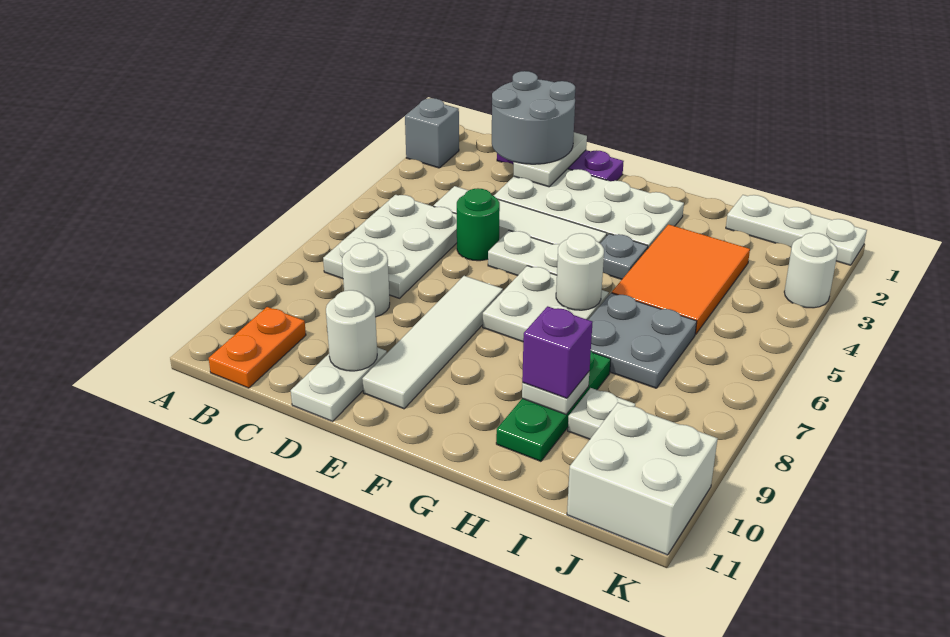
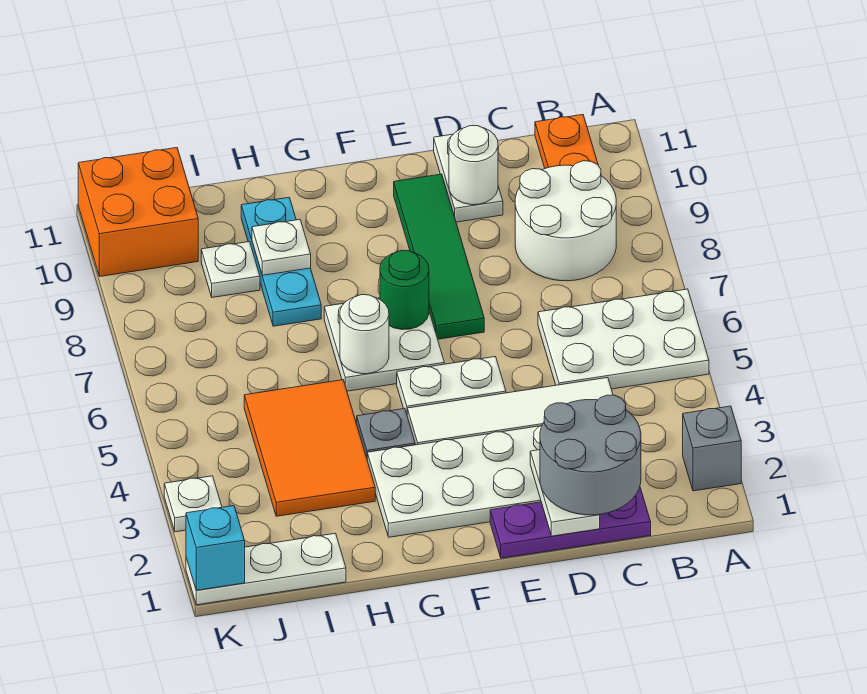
white 2x3 plate [323,195,457,298] -> white 2x3 plate turned to [538,289,709,389]
white 1x1 round brick [342,242,390,317] -> white 2x2 round brick [515,161,616,281]
green 1x1 round brick [457,188,500,261] -> green 1x1 round brick moved to [380,250,429,329]
white 1x4 tile [362,276,503,409] -> green 1x4 tile [394,174,484,339]
grey 2x2 plate [588,293,697,388] -> none
green 1x3 plate [496,351,611,461] -> cyan 1x3 plate [241,197,321,326]
purple 1x1 brick [522,306,593,398] -> none
white 2x2 brick [567,403,718,555] -> orange 2x2 brick [78,148,198,276]
none -> cyan 1x1 brick [186,506,245,590]
white 1x1 round brick [784,233,838,308] -> white 1x1 plate [164,476,222,532]

